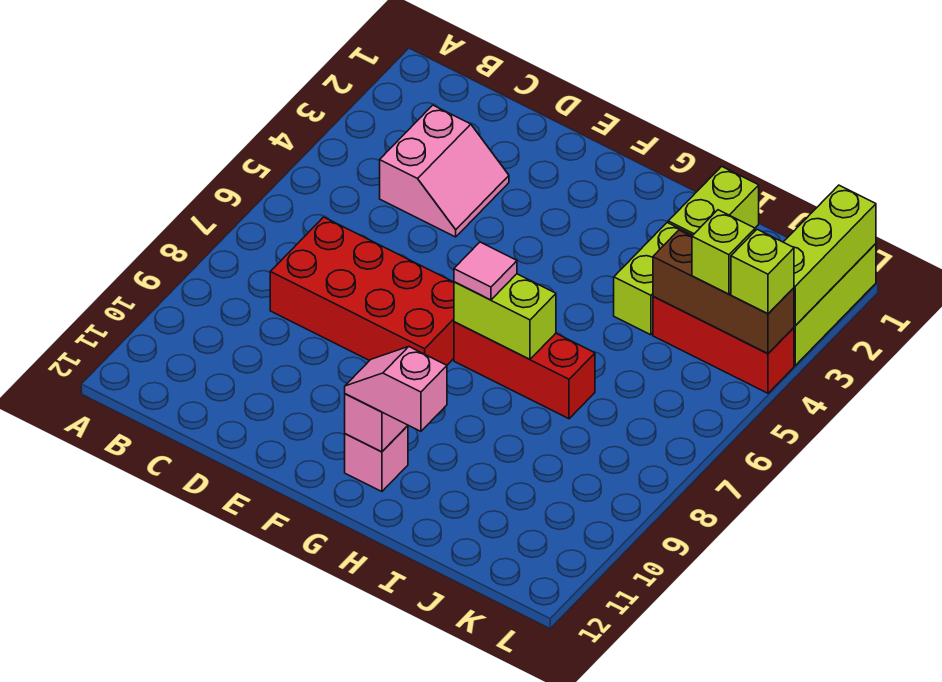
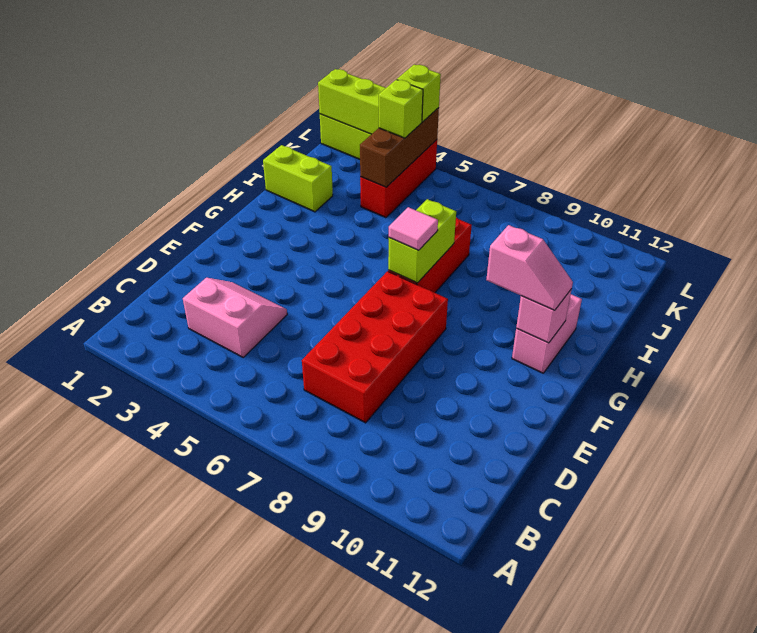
pink 1x1 brick [345,426,408,492] -> pink 1x2 brick [512,294,582,373]
pink 1x2 slope [345,347,447,431] -> pink 1x2 slope turned to [486,225,573,310]
lime 1x2 brick [614,223,693,335] -> none

